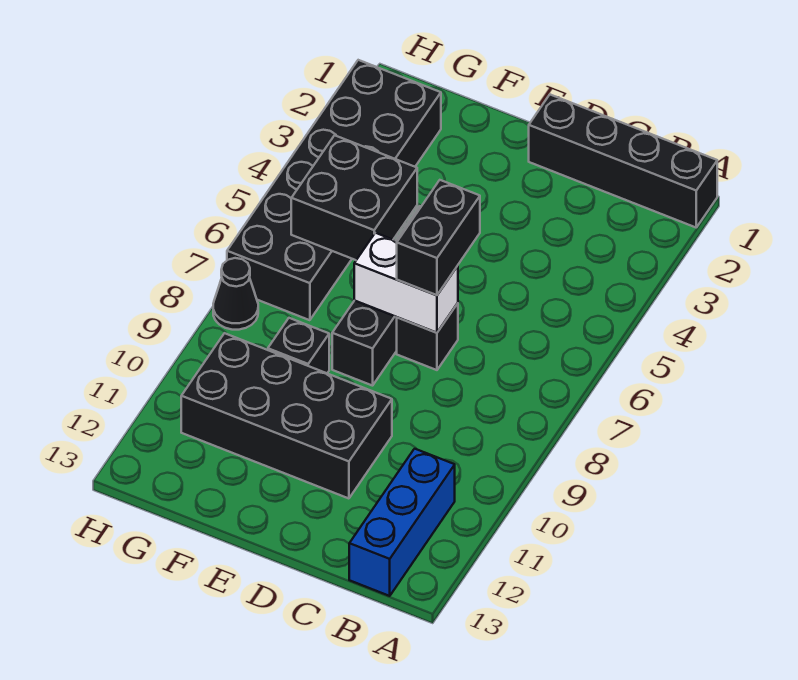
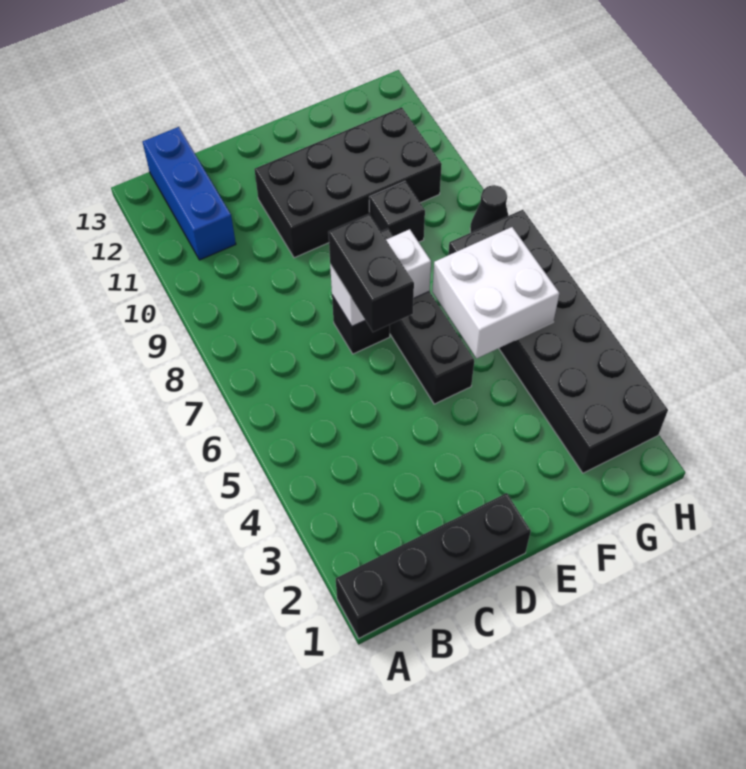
black 2x2 brick [291,135,417,260] -> white 2x2 brick [432,227,559,358]

